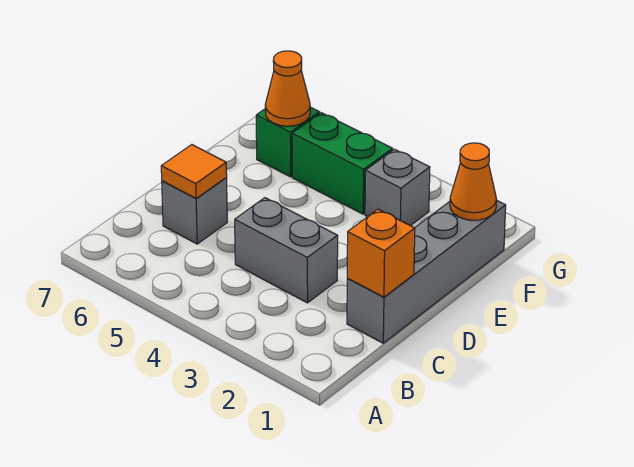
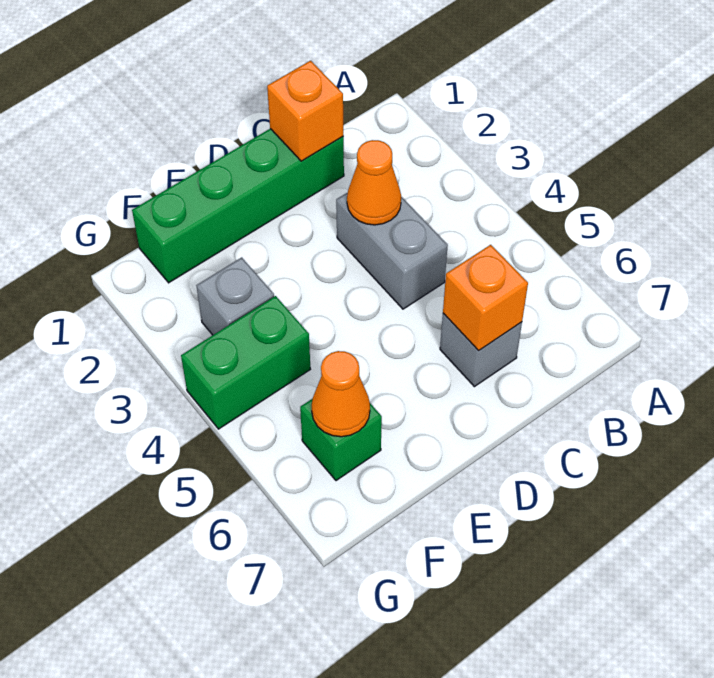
grey 1x4 brick [347,201,506,343] -> green 1x4 brick [132,129,344,283]
orange 1x1 tile [161,145,227,198] -> orange 1x1 brick [443,245,528,351]
orange 1x1 cone [450,143,497,220] -> orange 1x1 cone moved to [347,140,401,225]
green 1x2 brick [292,113,393,214] -> green 1x2 brick turned to [181,296,310,429]

